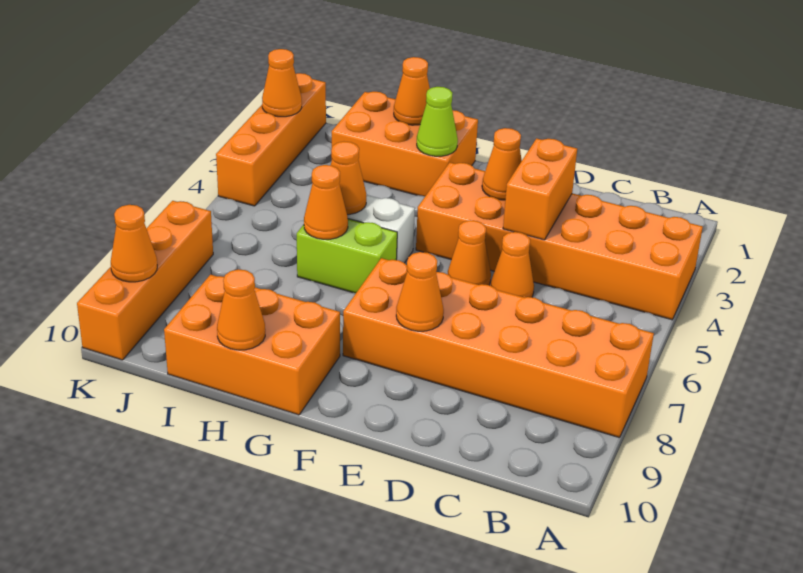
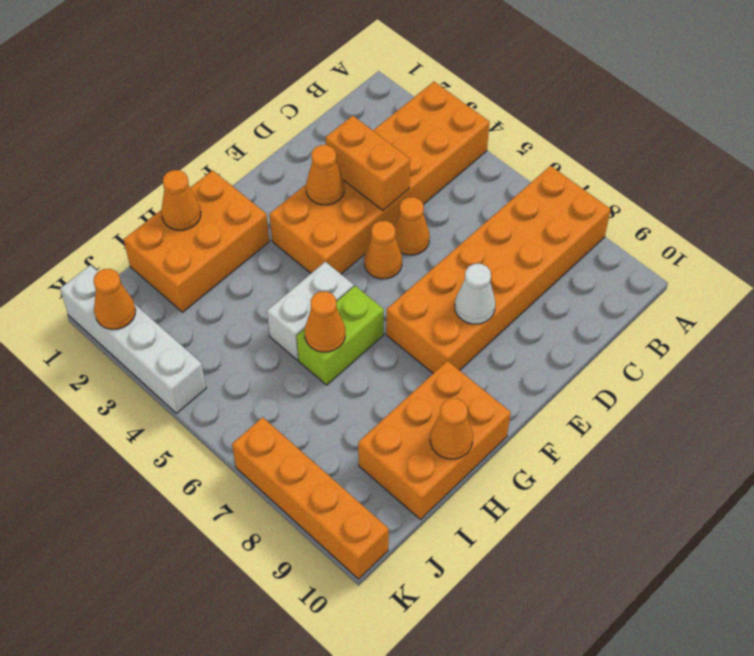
orange 1x1 cone [396,252,444,331] -> white 1x1 cone [455,264,495,324]
lime 1x1 cone [417,87,458,156] -> none
orange 1x1 cone [331,142,366,215] -> none
orange 1x4 brick [216,73,326,206] -> white 1x4 brick [60,265,206,413]
orange 1x1 cone [111,205,157,282] -> none

